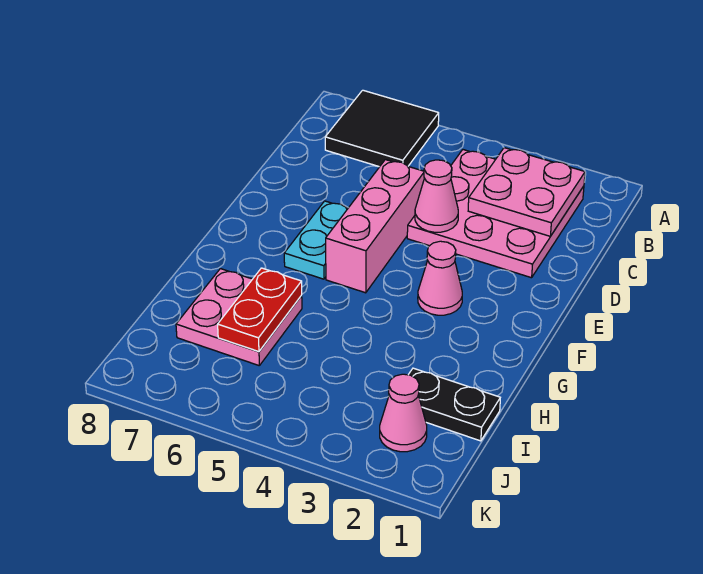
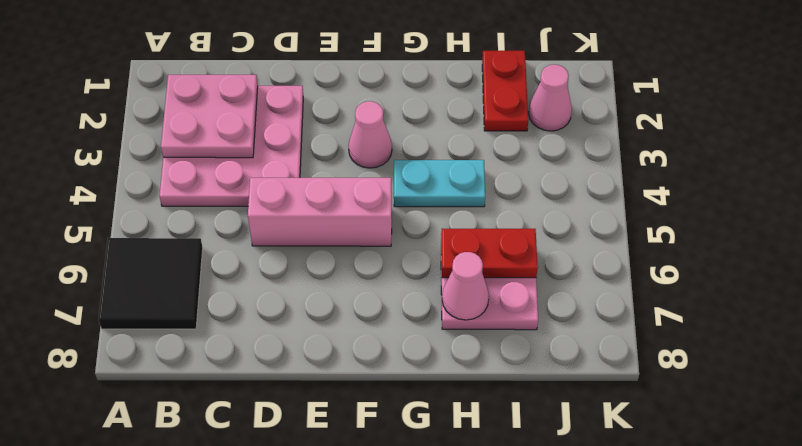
pink 1x1 cone [415,160,458,232] -> pink 1x1 cone moved to [442,252,489,320]
cyan 1x2 plate [284,201,348,279] -> cyan 1x2 plate moved to [394,160,485,207]
black 1x2 plate [408,368,500,441] -> red 1x2 plate [482,51,528,131]

